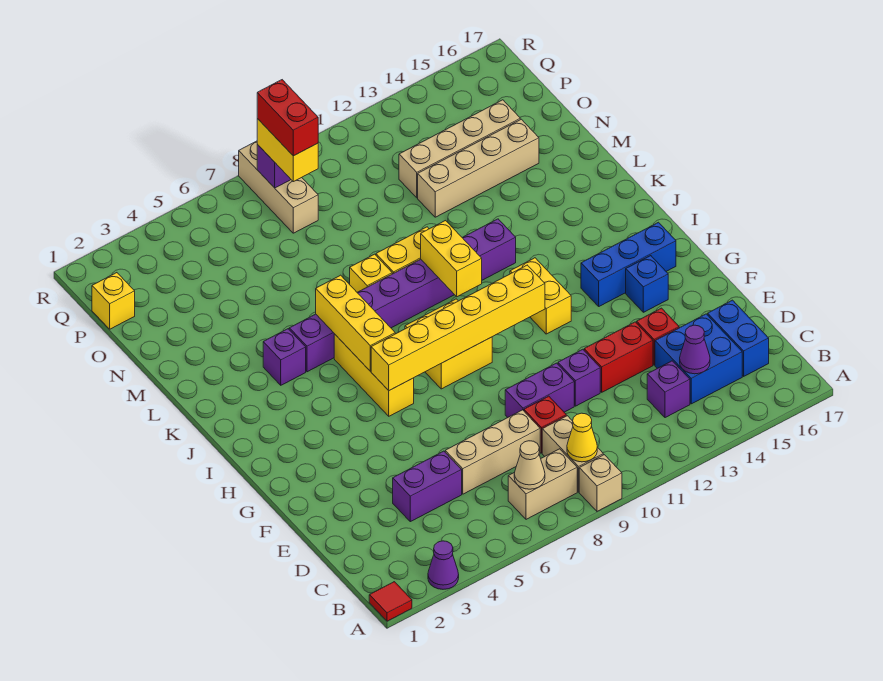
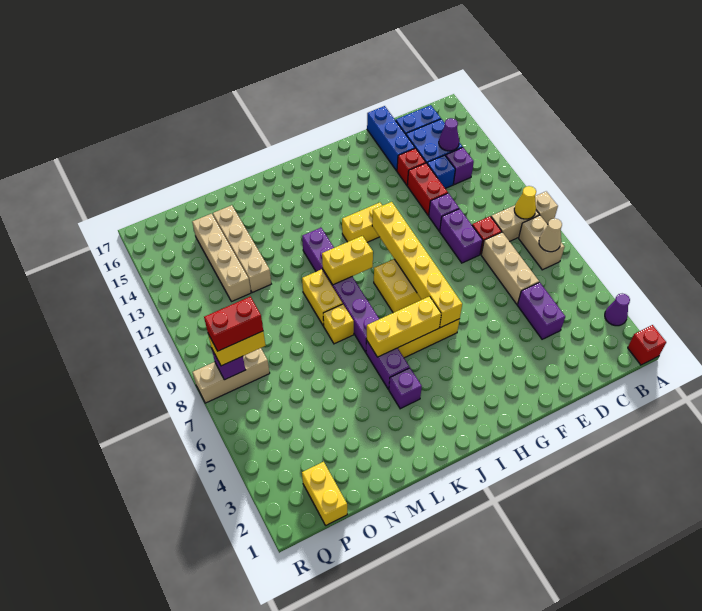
red 1x1 tile [369,582,412,621] -> red 1x1 brick [628,325,666,365]
blue 1x1 brick [626,256,668,312] -> blue 1x1 brick moved to [427,155,455,188]
blue 1x3 brick [581,222,676,306] -> blue 1x3 brick moved to [367,106,415,171]
yellow 1x1 brick [92,273,135,329] -> yellow 1x2 brick [302,462,347,525]

